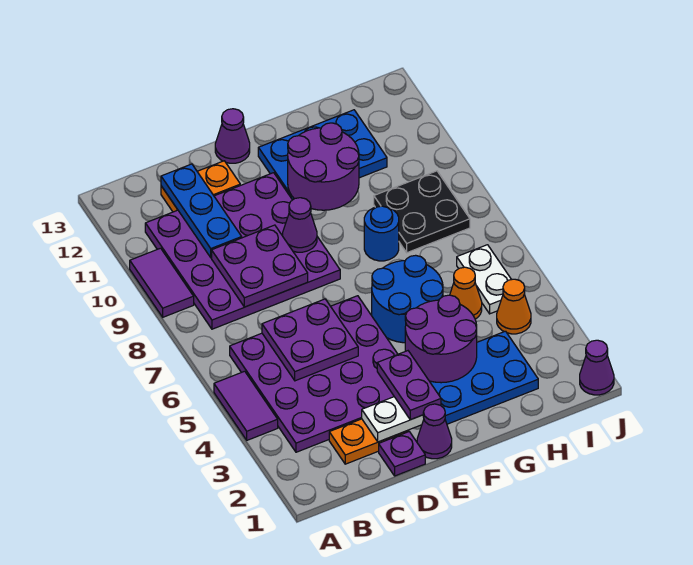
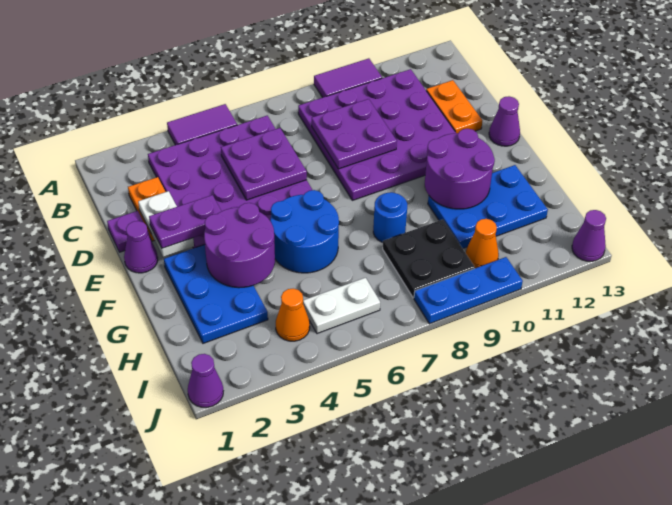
blue 1x3 plate [161,164,242,258] -> blue 1x3 plate moved to [414,257,523,324]
purple 1x1 cone [283,198,317,252] -> purple 1x1 cone moved to [572,210,606,261]
blue 2x3 plate [258,110,387,200] -> blue 2x3 plate turned to [428,165,548,249]
orange 1x1 cone [450,267,482,319] -> orange 1x1 cone moved to [466,219,499,268]

